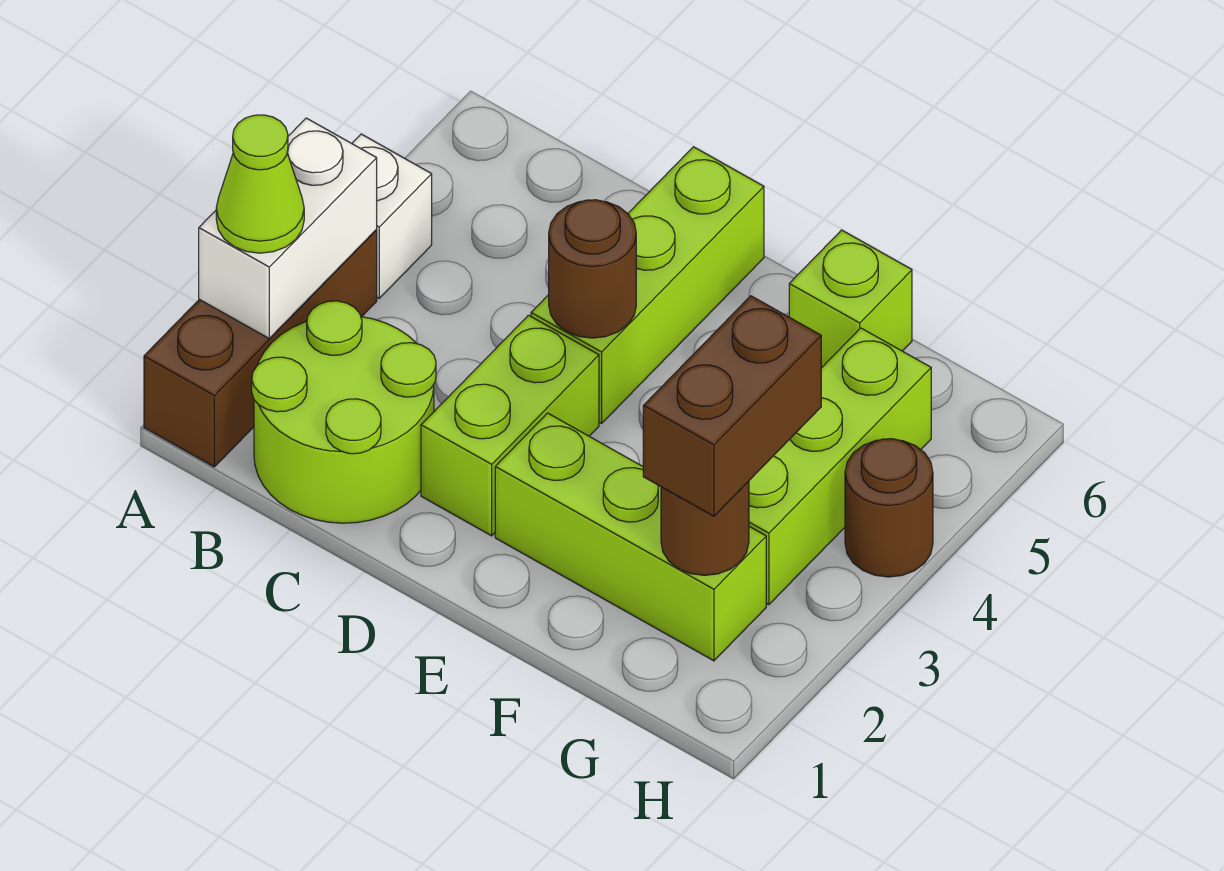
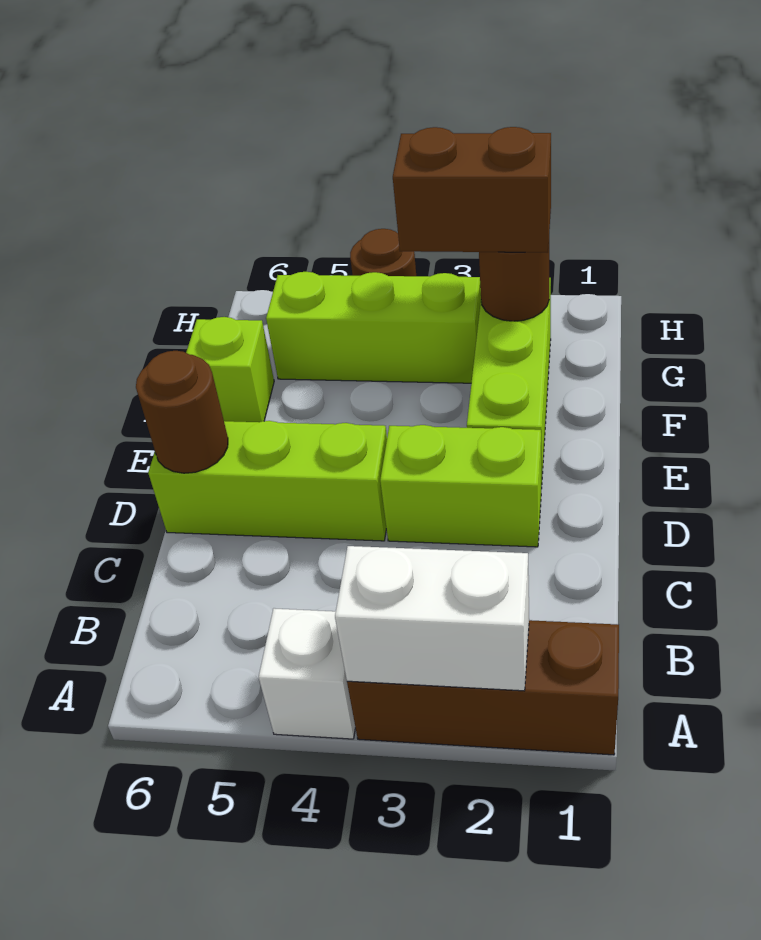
lime 1x1 cone [216,115,304,253] -> none
lime 2x2 round brick [252,301,436,523] -> none
brown 1x1 round brick [549,200,636,338] -> brown 1x1 round brick moved to [136,351,228,473]

